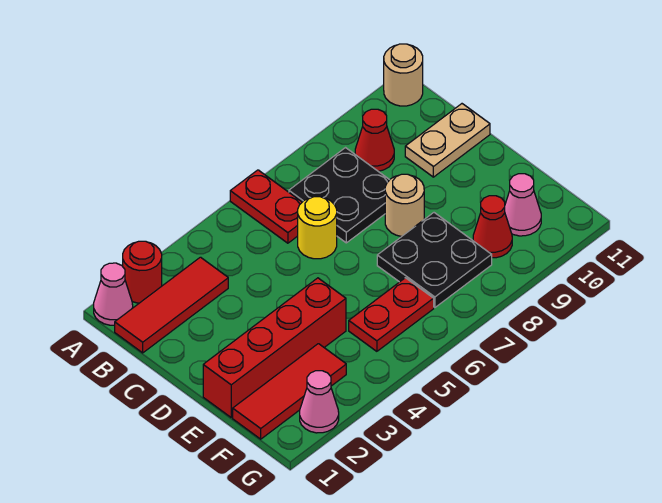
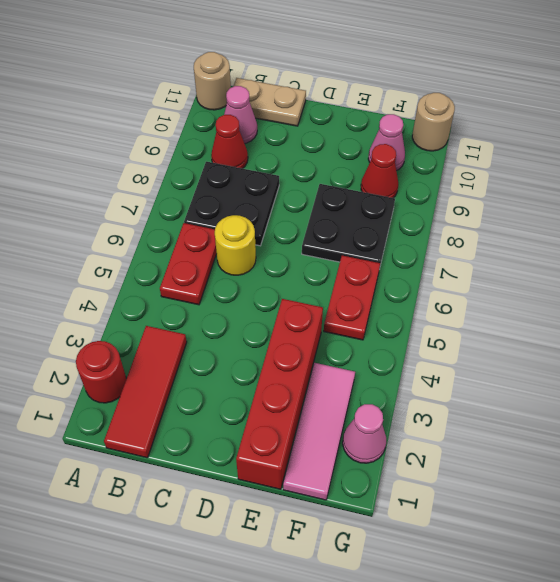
pink 1x1 cone [94,263,133,325] -> pink 1x1 cone moved to [224,86,257,144]
red 1x2 plate [230,170,302,243] -> red 1x2 plate turned to [160,223,217,305]
tan 1x2 plate [405,104,490,177] -> tan 1x2 plate turned to [233,78,306,126]
tan 1x1 round brick [385,174,424,236] -> tan 1x1 round brick moved to [412,93,455,151]
red 1x3 tile [233,344,346,439] -> pink 1x3 tile [283,363,355,500]

